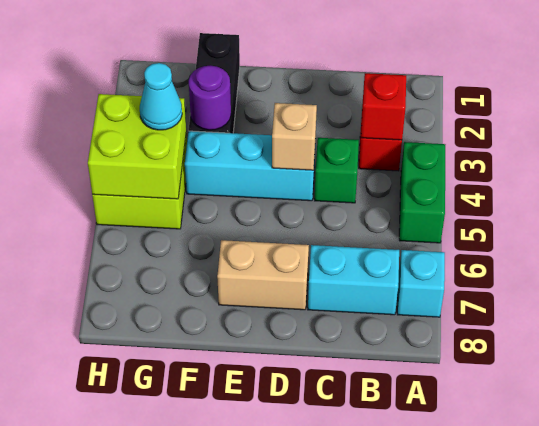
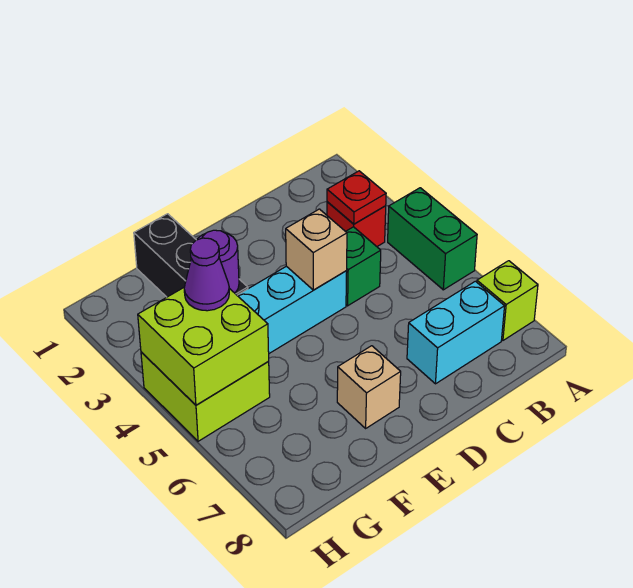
cyan 1x1 brick [397,250,445,317] -> lime 1x1 brick [477,261,538,340]
red 1x1 brick [361,73,406,140] -> red 1x1 plate [327,171,386,224]
tan 1x2 brick [217,240,309,310] -> tan 1x1 brick [337,346,401,428]
cyan 1x1 cone [140,63,182,130] -> purple 1x1 cone [184,238,229,311]

